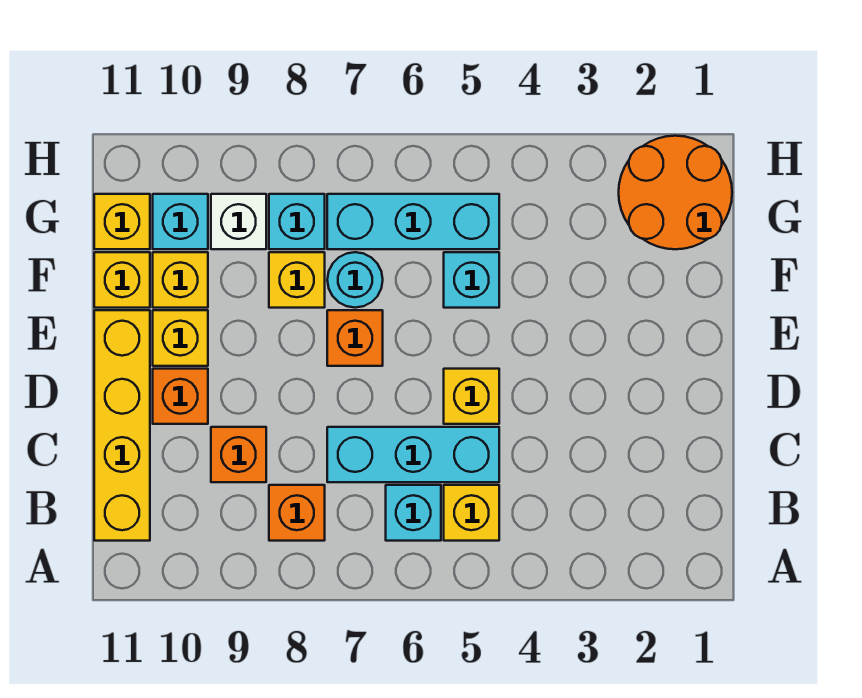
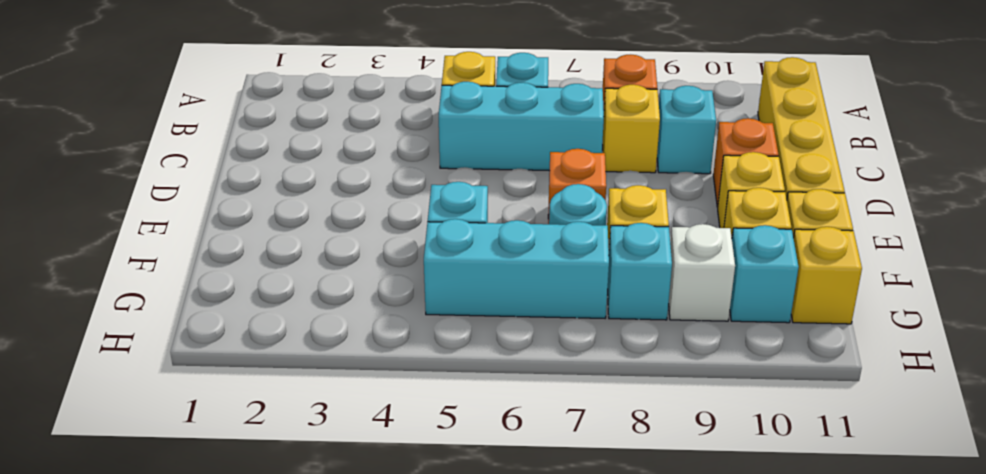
orange 1x1 brick [211,427,266,482] -> cyan 1x1 brick [657,86,716,174]
yellow 1x1 brick [444,369,499,424] -> yellow 1x1 brick moved to [603,85,660,173]
orange 2x2 round brick [619,136,732,249] -> none

